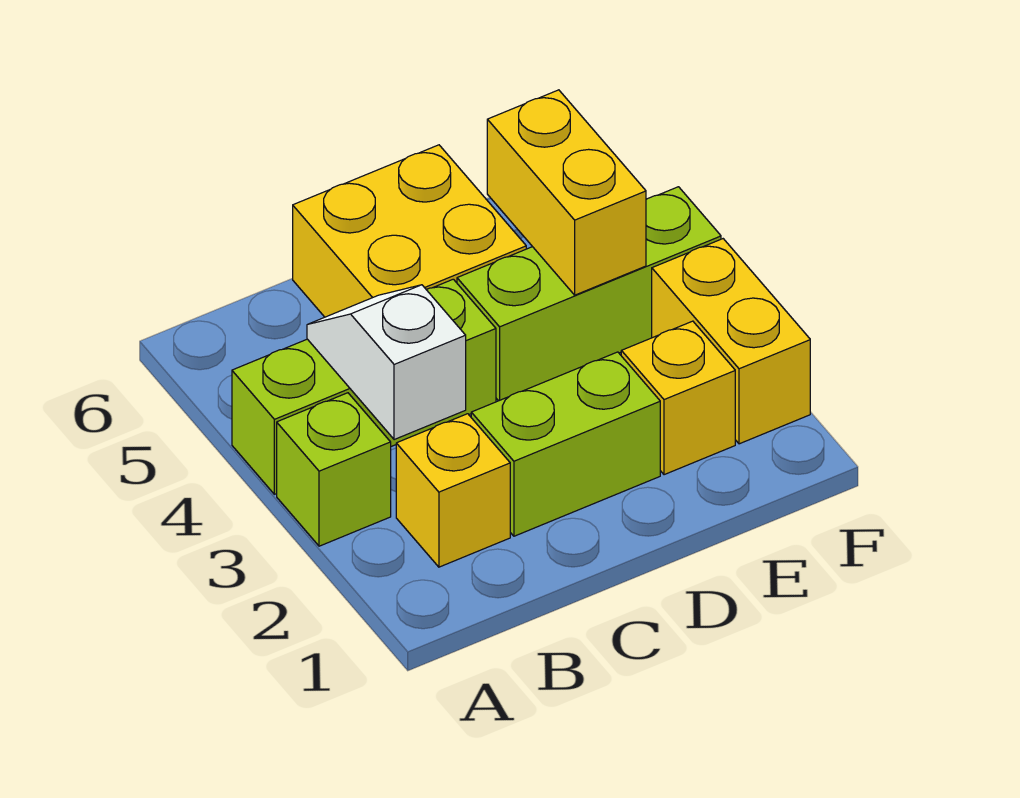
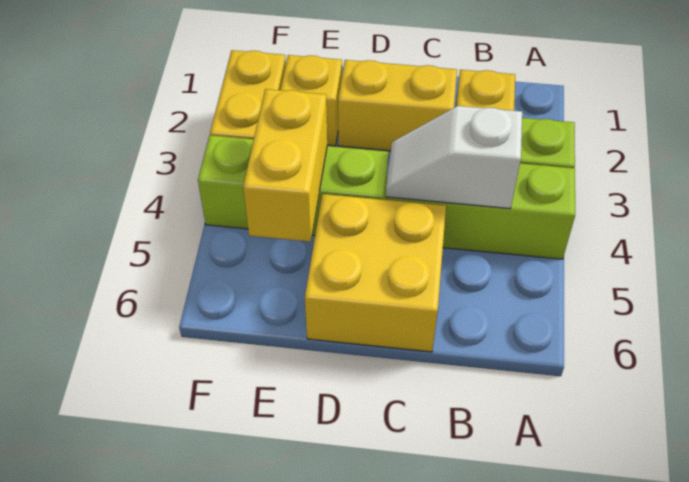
white 1x2 slope [307,285,466,440] -> white 1x2 slope turned to [386,106,522,209]
lime 1x2 brick [471,352,660,536] -> yellow 1x2 brick [338,60,457,151]

